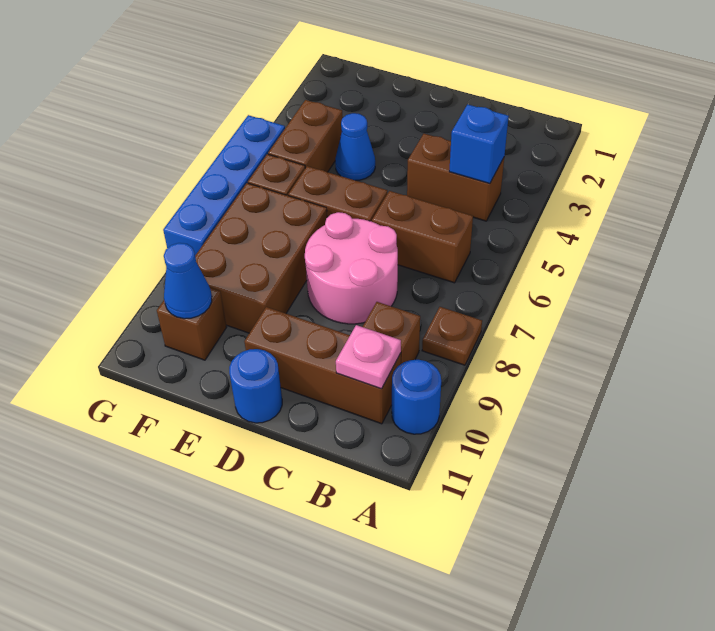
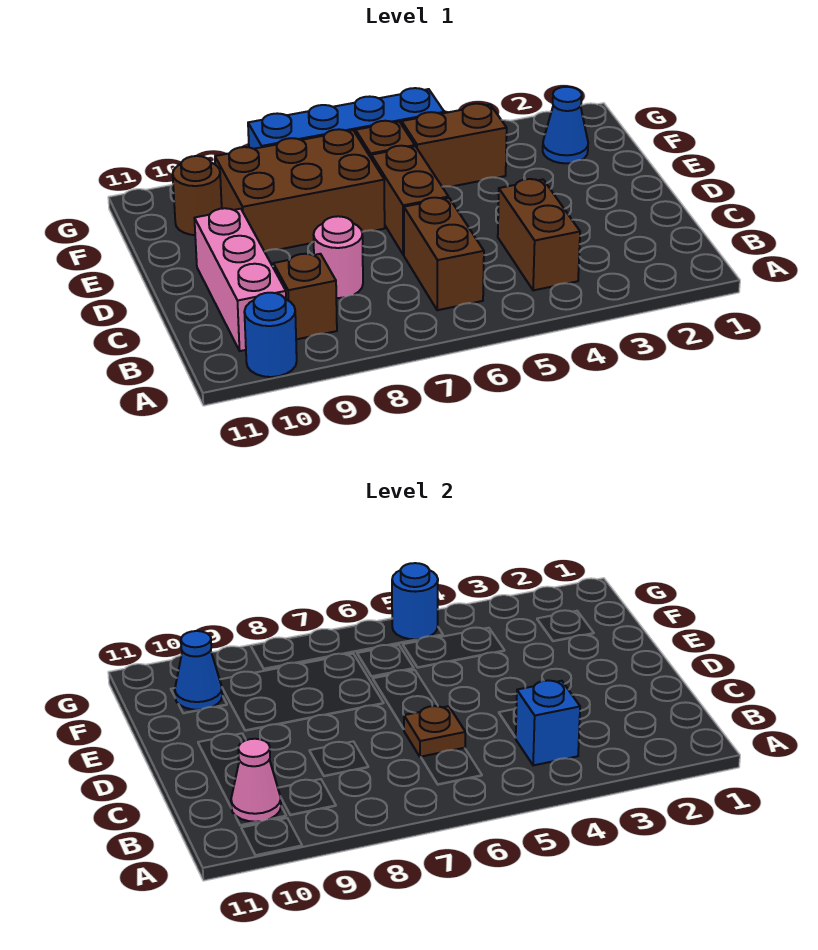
brown 1x1 plate [422,307,482,365] -> brown 1x1 plate moved to [404,706,466,757]
brown 1x3 brick [244,307,401,424] -> pink 1x3 brick [194,208,286,351]
pink 1x1 plate [336,325,401,389] -> pink 1x1 cone [231,739,281,822]
pink 2x2 round brick [305,212,398,324] -> pink 1x1 round brick [314,216,363,298]
blue 1x1 round brick [229,349,282,423] -> blue 1x1 round brick moved to [392,563,438,640]
blue 1x1 cone [335,113,375,180] -> blue 1x1 cone moved to [543,87,588,163]
brown 1x1 brick [157,288,227,360] -> brown 1x1 round brick [173,156,222,235]

